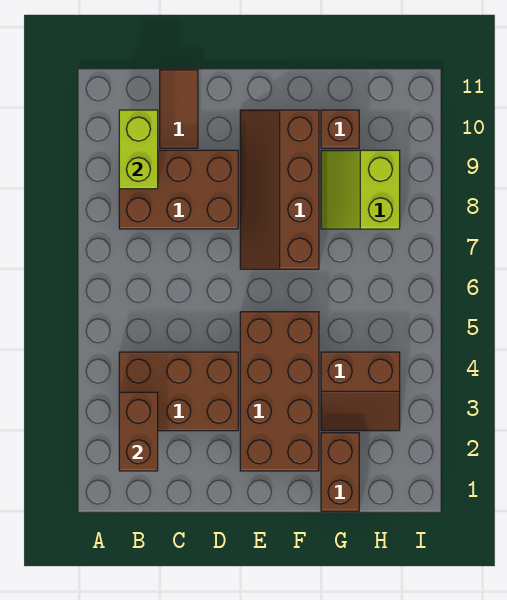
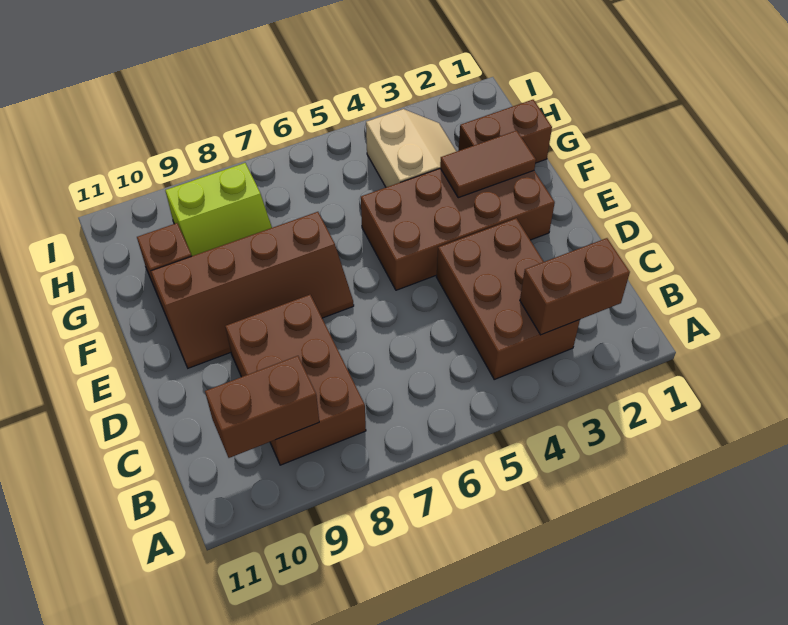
lime 1x2 brick [119,110,158,189] -> brown 1x2 brick [205,356,319,458]
brown 1x2 tile [160,70,198,148] -> brown 1x2 tile moved to [440,131,536,198]
brown 2x2 slope [321,352,400,431] -> tan 2x2 slope [366,109,457,187]

